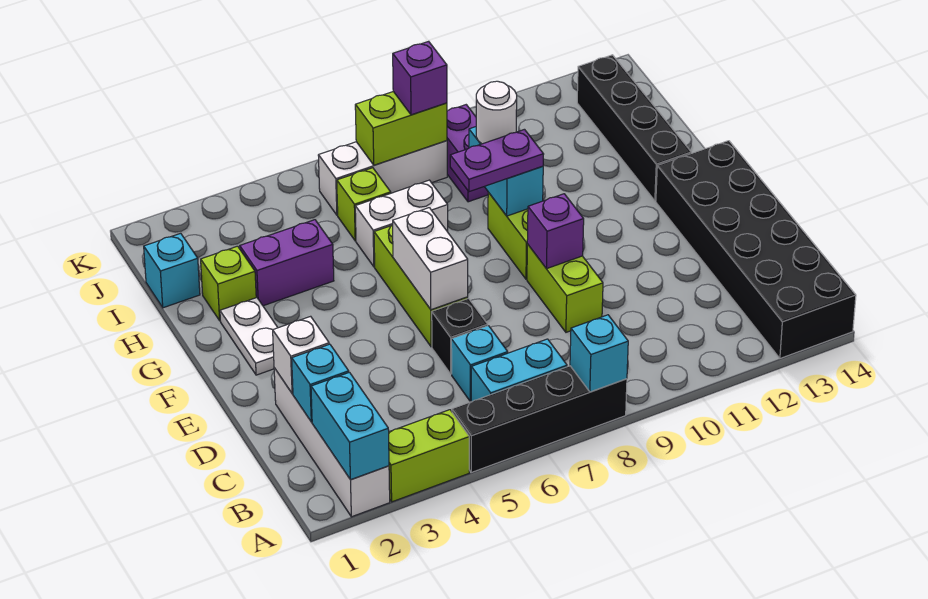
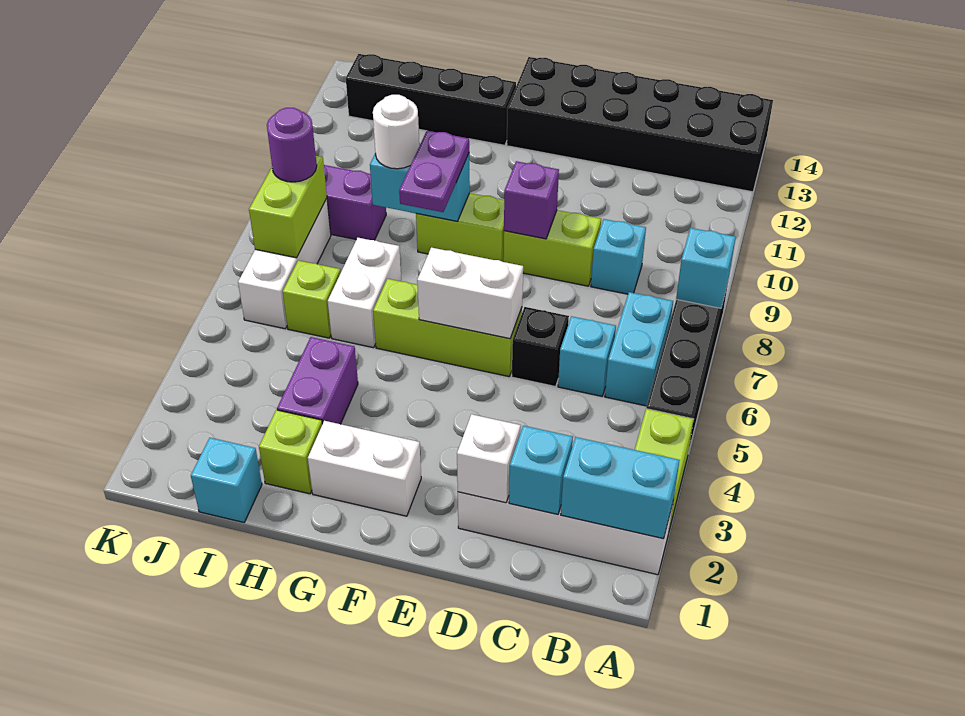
none -> cyan 1x1 brick [591,219,646,294]
white 1x2 plate [220,298,278,375] -> white 1x2 brick [308,421,421,516]
purple 1x1 brick [393,41,447,115] -> purple 1x1 round brick [267,108,317,182]

